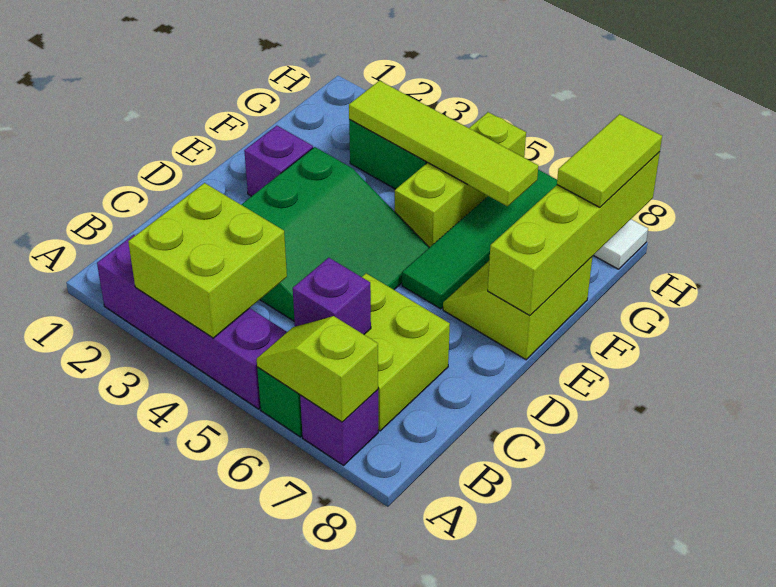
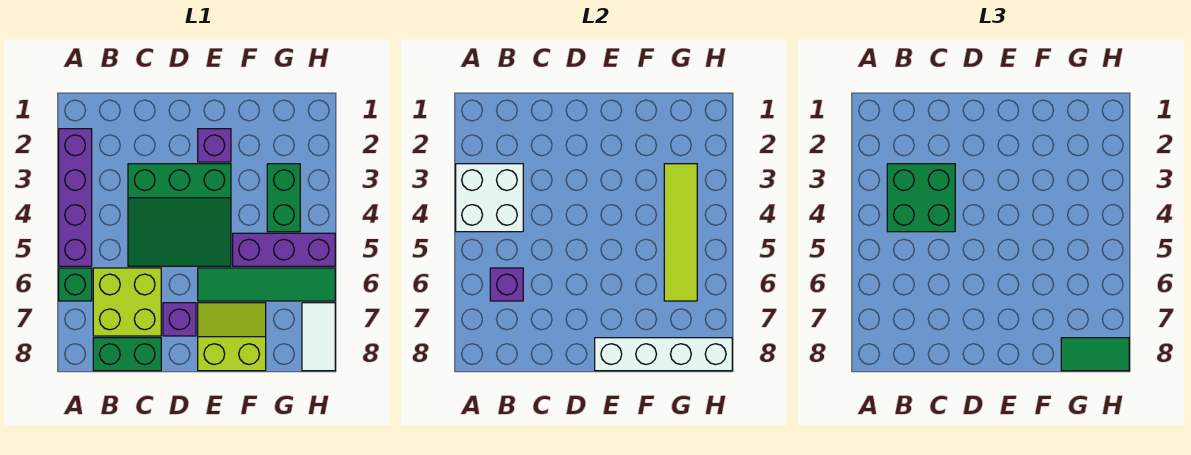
lime 2x2 brick [128,183,287,338] -> white 2x2 brick [456,164,523,232]
lime 1x2 slope [257,316,378,422] -> none
purple 1x1 brick [300,390,378,465] -> purple 1x1 brick moved to [163,303,196,336]
none -> green 2x2 brick [887,164,955,232]
none -> green 1x2 brick [93,338,161,371]
lime 1x4 brick [488,152,660,316] -> white 1x4 brick [595,338,732,371]
lime 1x3 brick [395,112,526,248] -> purple 1x3 brick [233,233,335,266]
lime 1x2 tile [557,114,662,207] -> green 1x2 tile [1061,338,1129,371]

